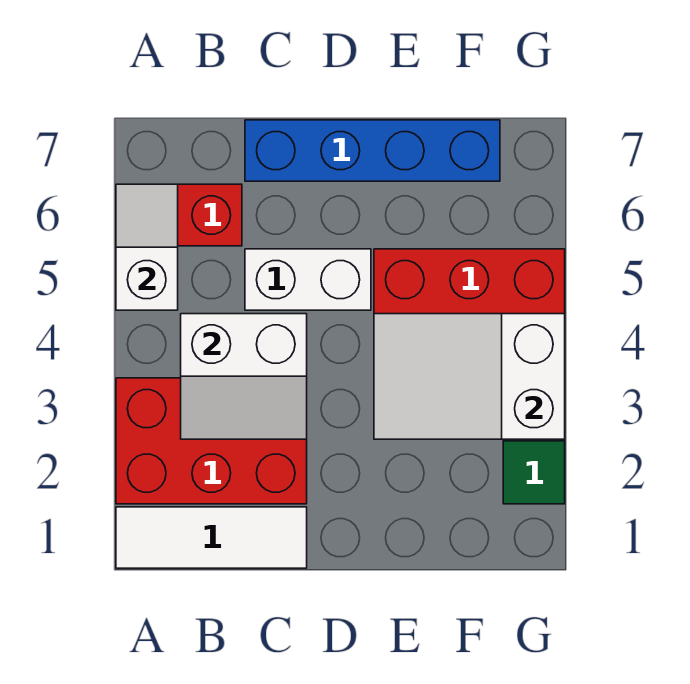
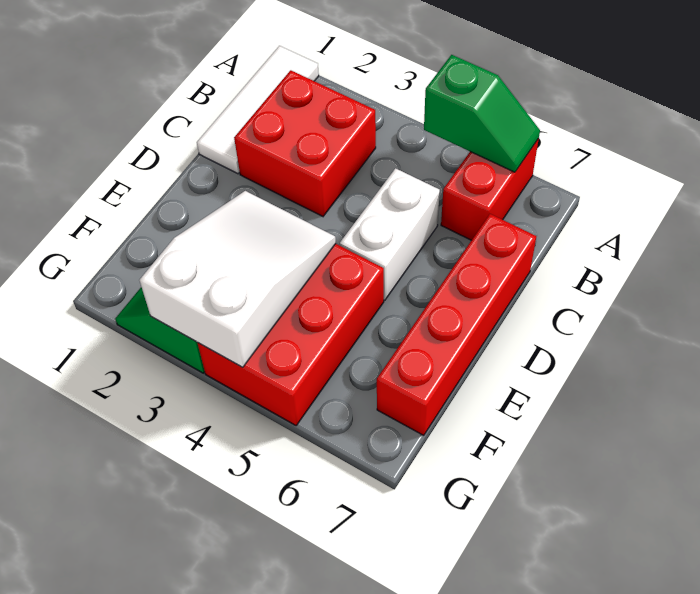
red 2x3 brick [116,378,307,504] -> red 2x2 brick [234,70,376,216]
white 1x2 slope [116,184,178,310] -> green 1x2 slope [424,55,540,172]
white 2x2 slope [181,314,307,439] -> none
blue 1x4 brick [245,120,500,181] -> red 1x4 brick [377,214,536,435]

